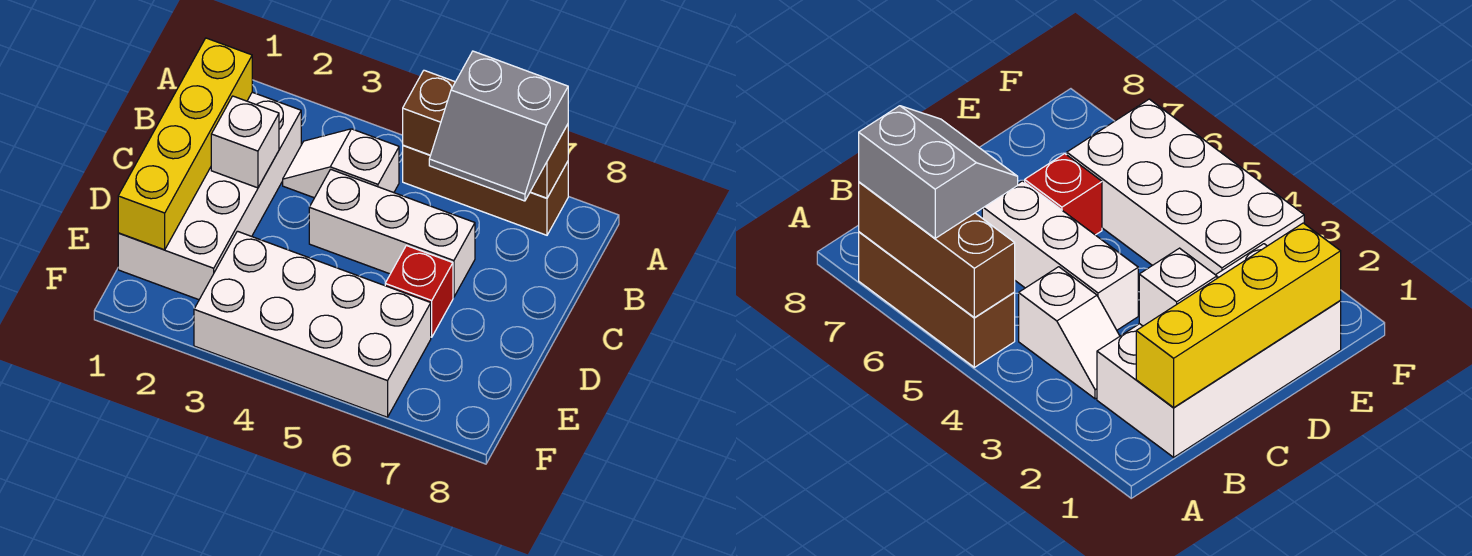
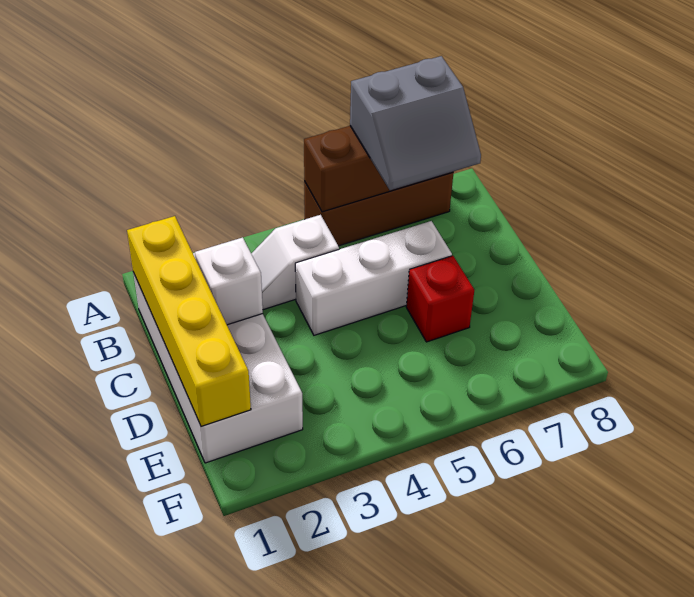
white 2x4 brick [194,231,431,417] -> none

